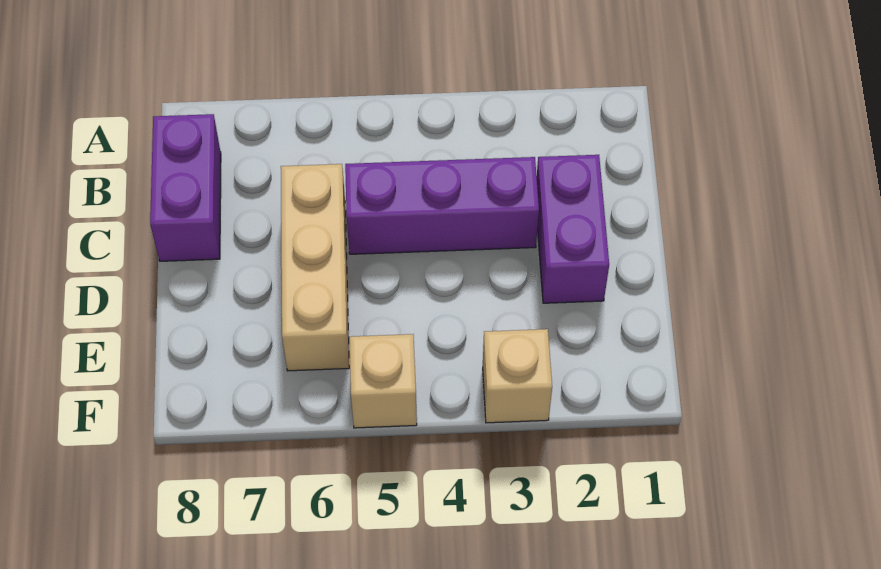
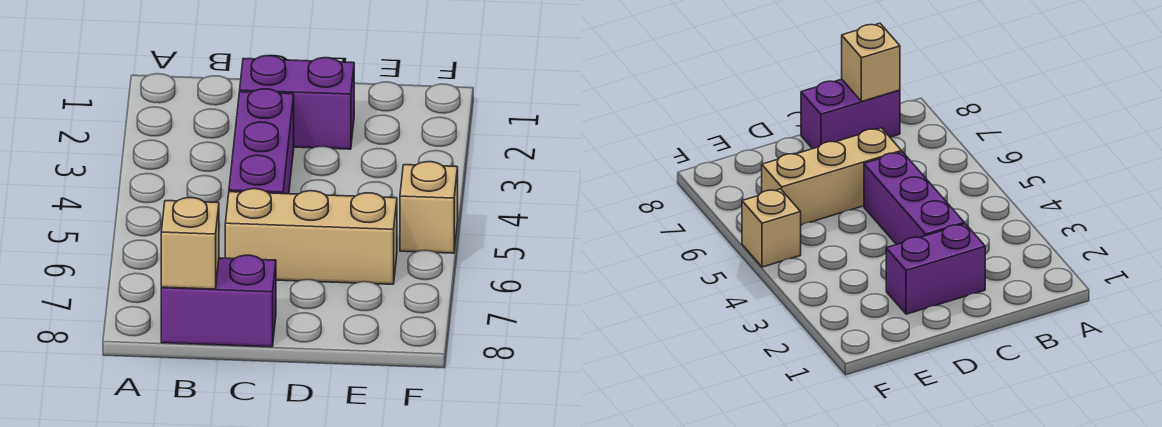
tan 1x1 brick [483,329,552,423] -> tan 1x1 brick moved to [161,198,219,289]

